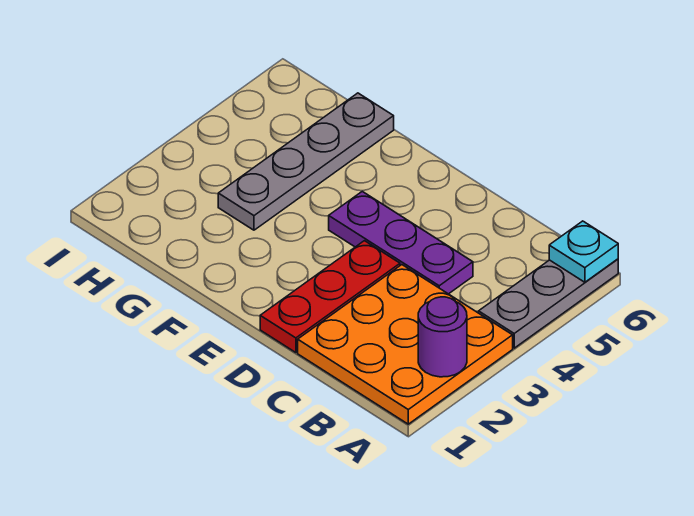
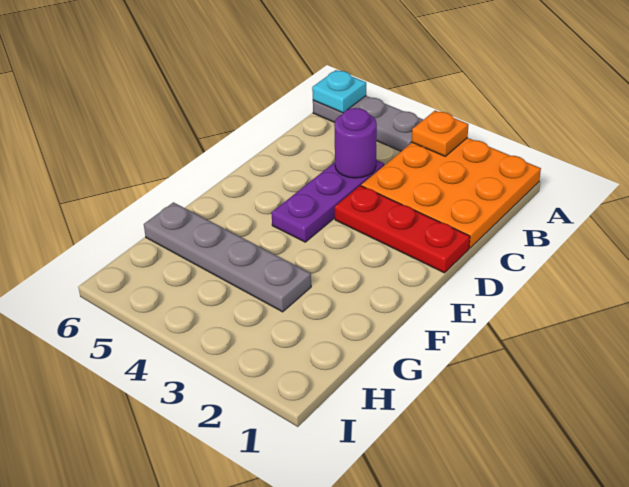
purple 1x1 round brick [418,297,467,377] -> purple 1x1 round brick moved to [334,108,377,178]
none -> orange 1x1 plate [412,111,469,156]

